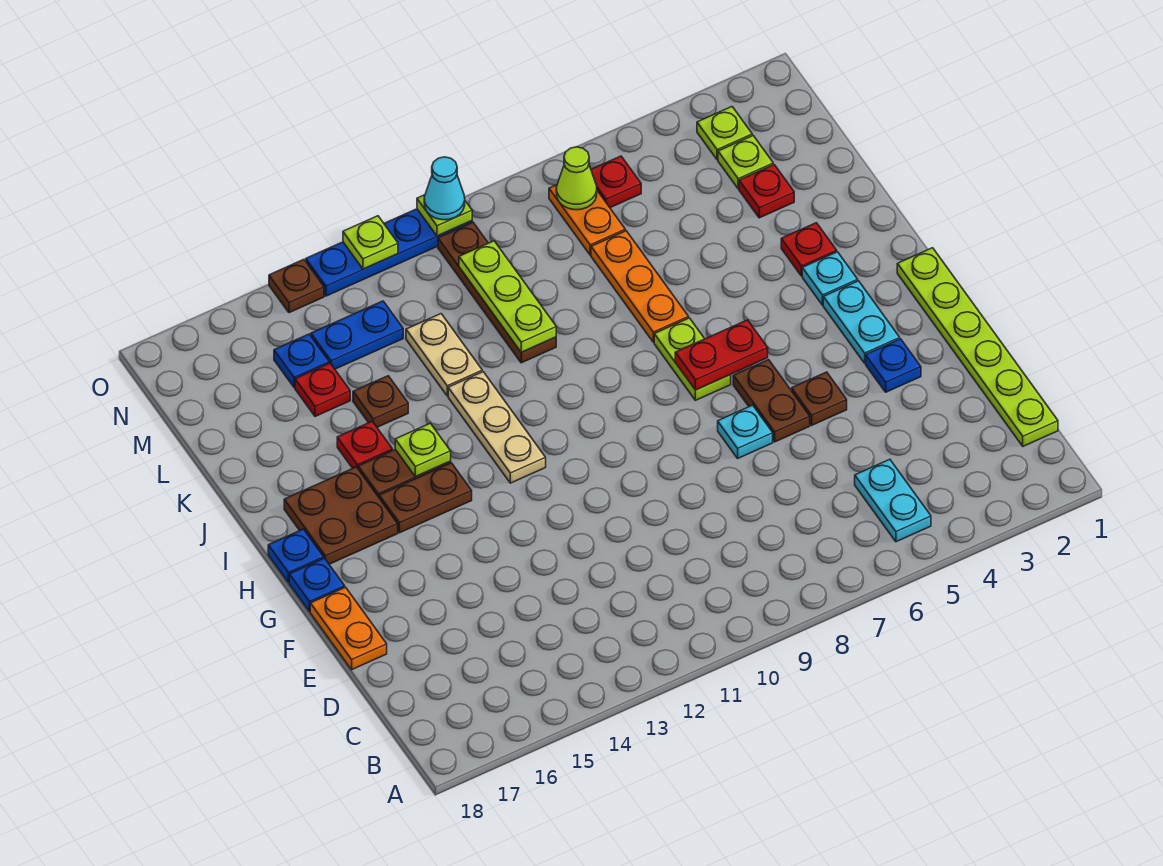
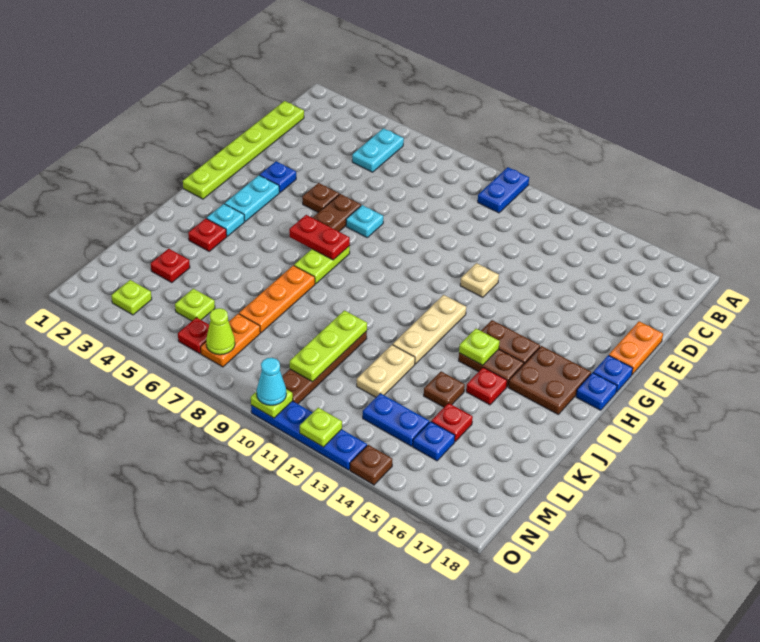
none -> blue 1x2 plate [478,167,529,213]
none -> tan 1x1 plate [460,263,499,297]
lime 1x1 plate [718,136,773,189] -> lime 1x1 plate moved to [175,289,215,321]

